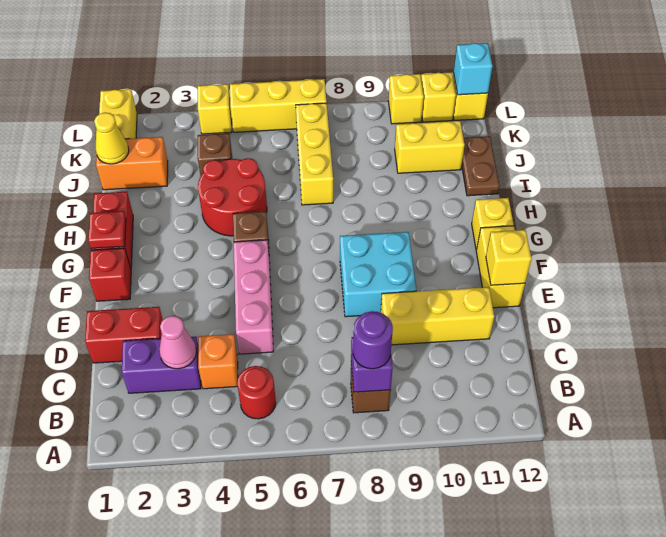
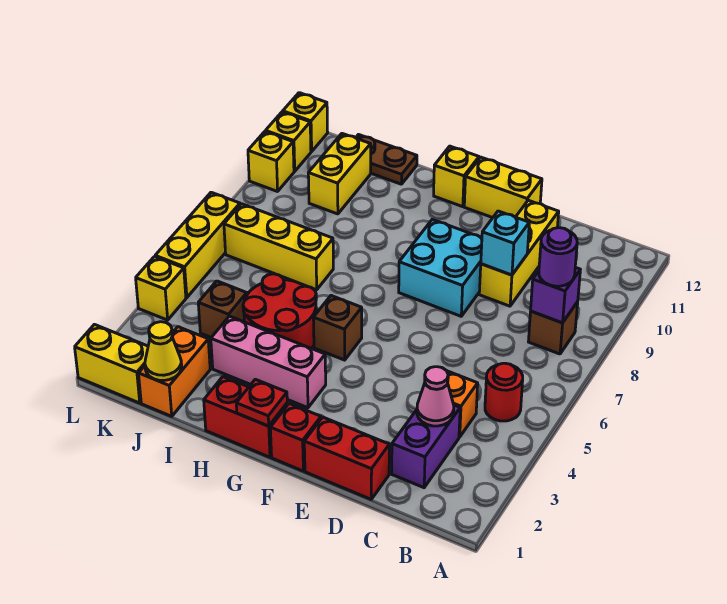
red 1x2 brick [85,307,163,363] -> red 1x2 brick turned to [304,417,389,499]
pink 1x3 brick [234,240,274,354] -> pink 1x3 brick moved to [211,316,326,408]
yellow 1x1 brick [486,230,532,285] -> none
cyan 1x1 brick [454,43,493,95] -> cyan 1x1 brick moved to [481,211,529,275]

